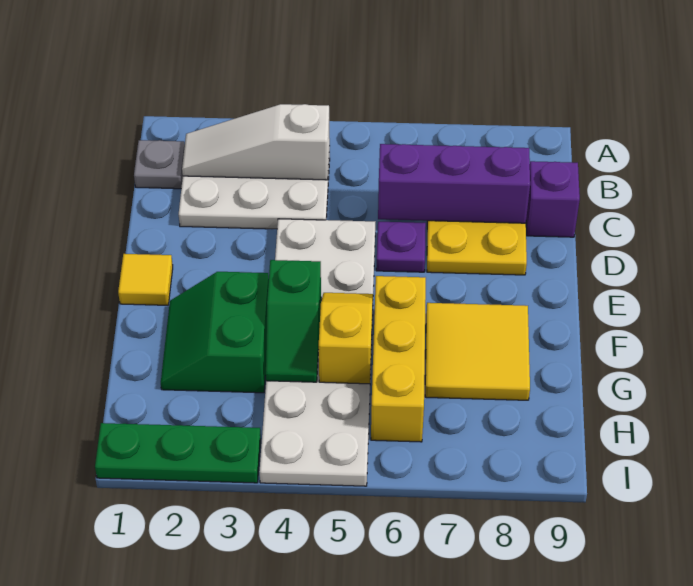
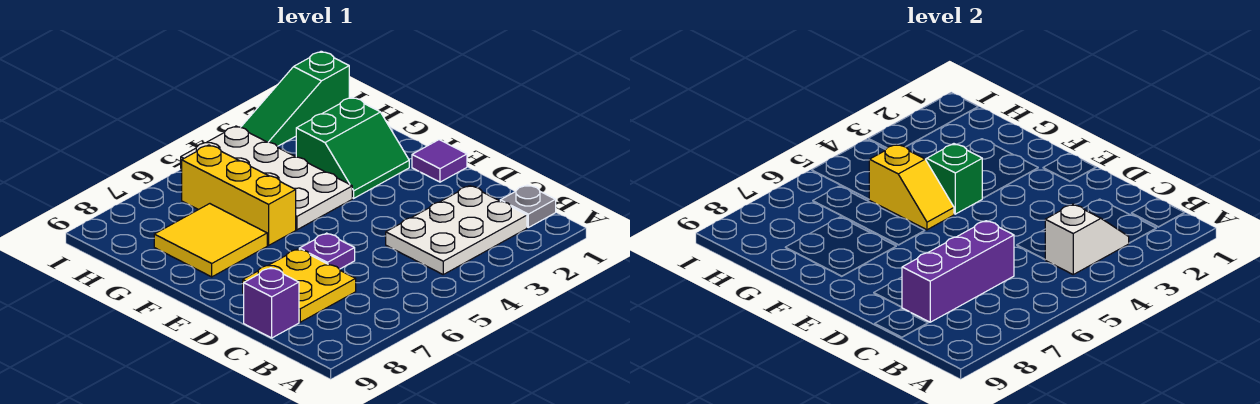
white 1x3 slope [182,104,330,180] -> white 1x2 slope [1045,204,1129,274]
white 2x6 plate [260,219,375,486] -> white 2x4 plate [181,126,352,230]
yellow 1x1 tile [118,254,173,305] -> purple 1x1 tile [412,140,467,182]
green 2x2 slope [161,272,269,393] -> green 2x2 slope turned to [296,97,409,198]
green 1x3 plate [95,423,261,483] -> green 1x3 slope [241,51,349,146]

